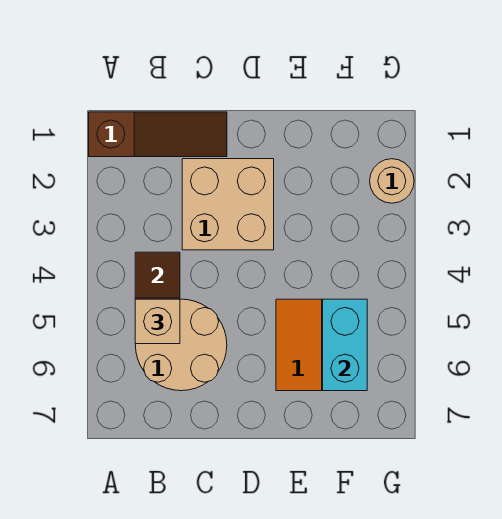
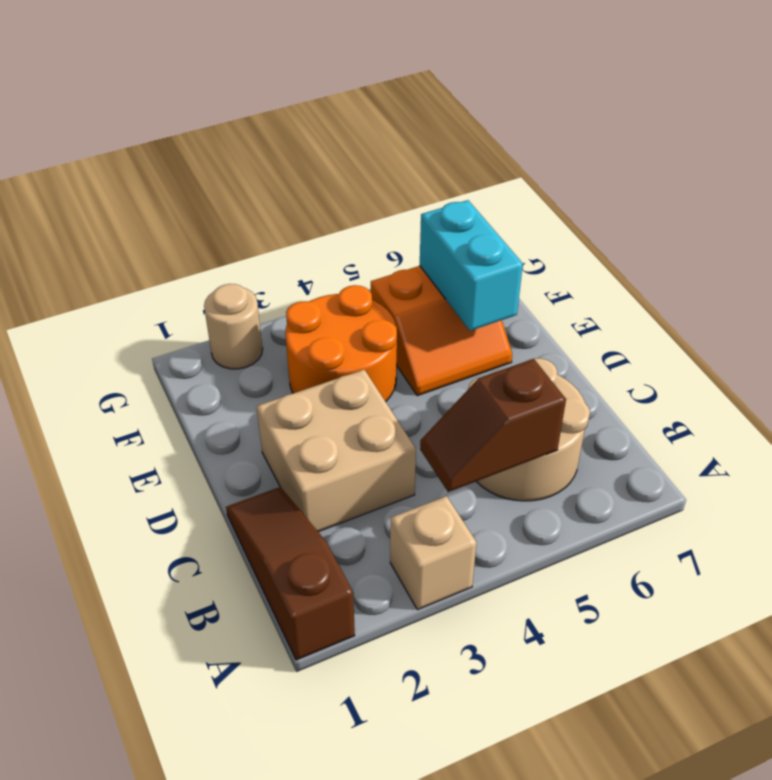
tan 1x1 brick [135,299,180,344] -> tan 1x1 brick moved to [390,496,477,610]
none -> orange 2x2 round brick [285,285,397,402]
cyan 1x2 brick [323,299,367,391] -> cyan 1x2 brick turned to [420,200,523,331]

